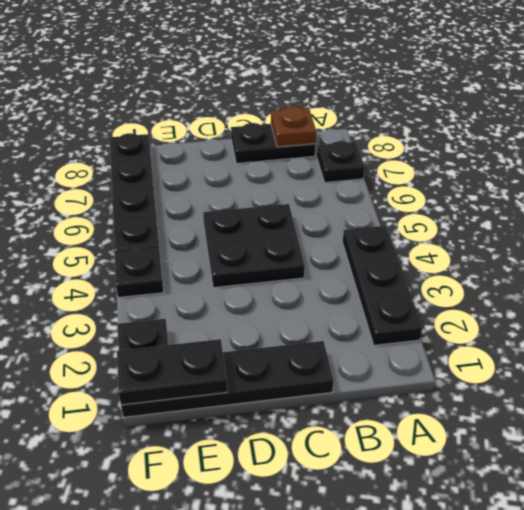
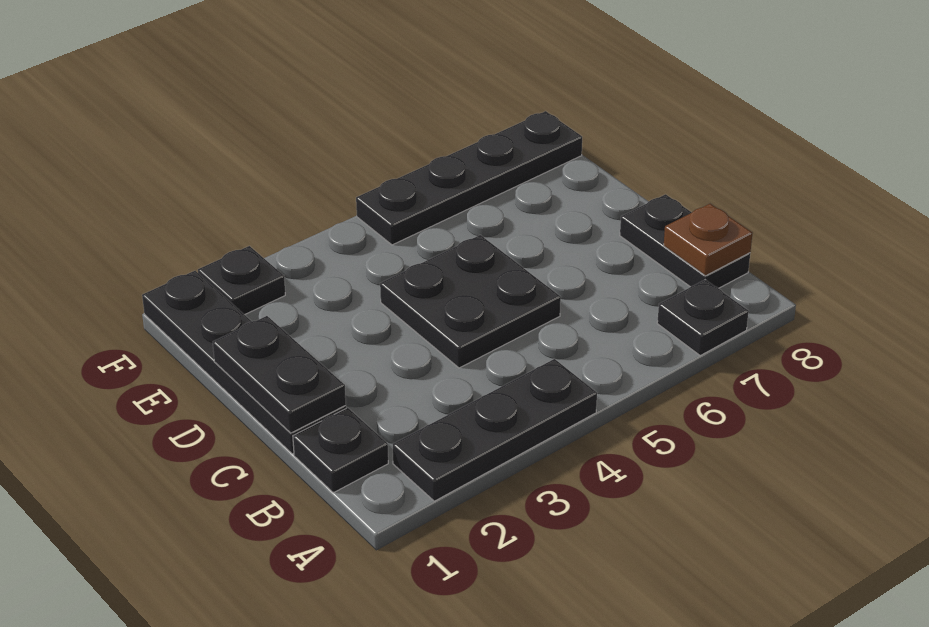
black 1x2 plate [117,339,227,405] -> black 1x2 plate moved to [213,316,346,433]
black 1x1 plate [115,248,163,297] -> black 1x1 plate moved to [293,408,388,493]

